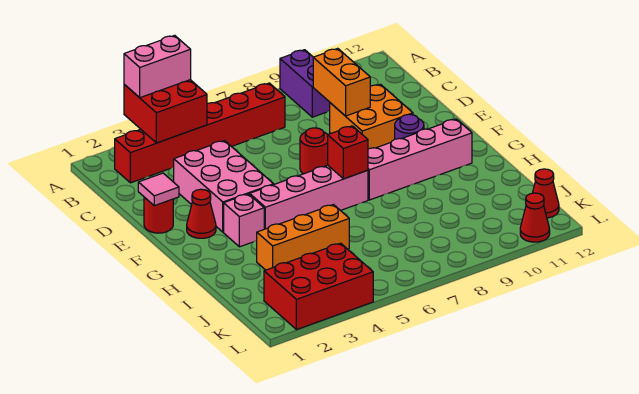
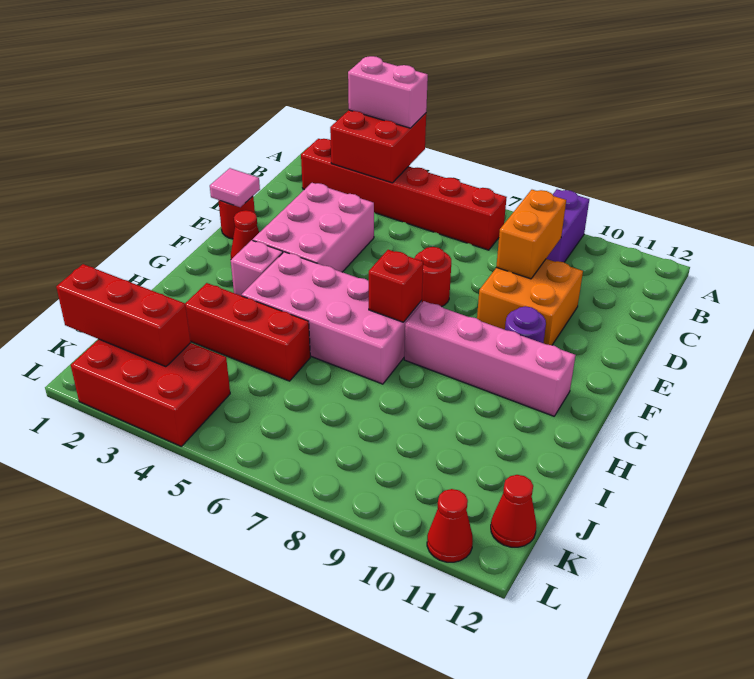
pink 1x4 brick [250,165,368,229] -> pink 2x4 brick [242,252,422,384]
orange 1x3 brick [257,205,349,270] -> red 1x3 brick [185,283,310,381]
none -> red 1x3 brick [56,264,191,367]

